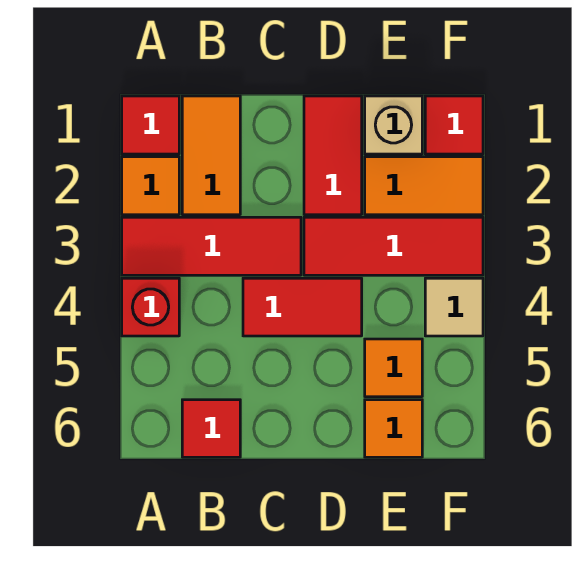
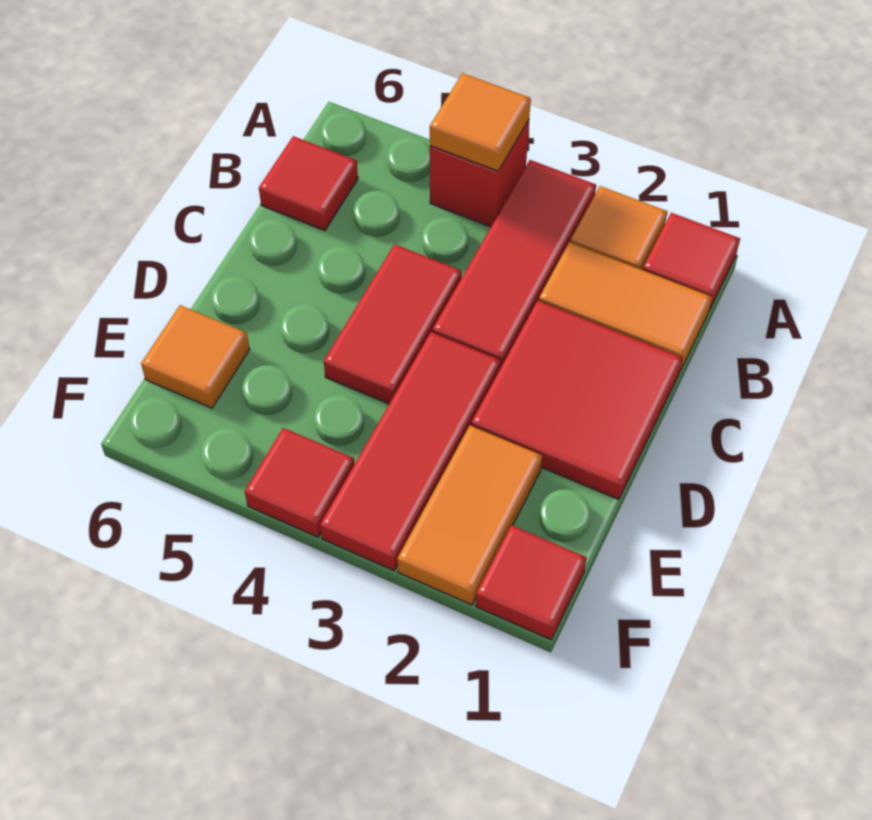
red 1x2 tile [304,96,362,215] -> red 2x2 tile [471,301,683,500]
tan 1x1 brick [365,96,422,154] -> none
orange 1x1 tile [365,339,422,397] -> orange 1x1 tile moved to [430,73,531,171]
tan 1x1 tile [425,278,483,336] -> red 1x1 tile [245,428,354,537]

